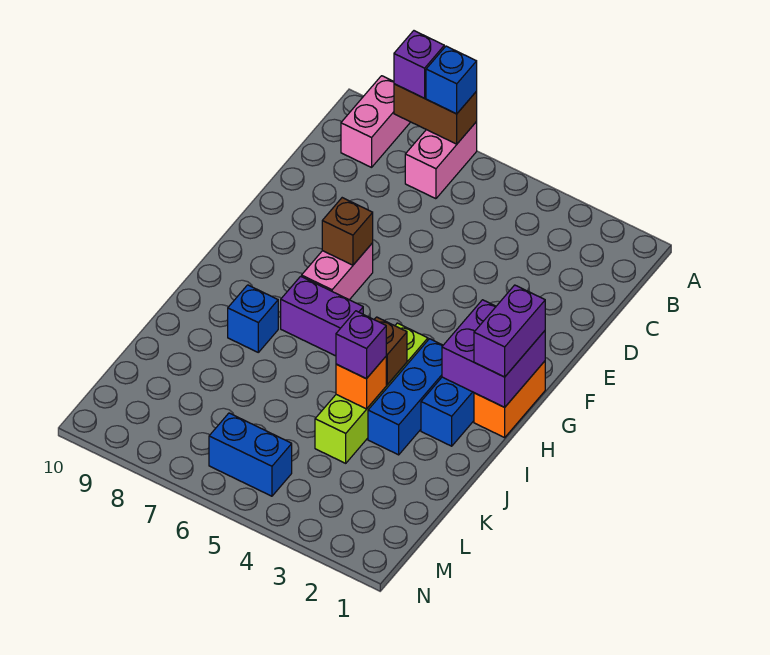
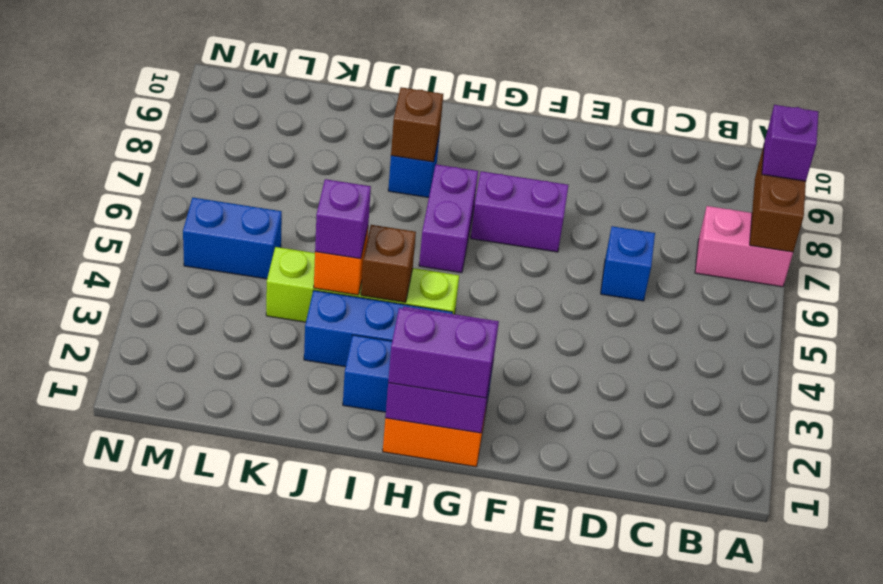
blue 1x1 brick [426,46,477,114] -> blue 1x1 brick moved to [601,226,655,301]
pink 1x2 brick [341,76,410,167] -> none
pink 1x2 brick [302,243,373,300] -> purple 1x2 brick [471,171,568,252]
brown 1x1 brick [322,198,373,265] -> brown 1x1 brick moved to [391,87,443,162]
blue 1x2 brick [209,413,292,496] -> blue 1x2 brick turned to [183,198,282,279]

